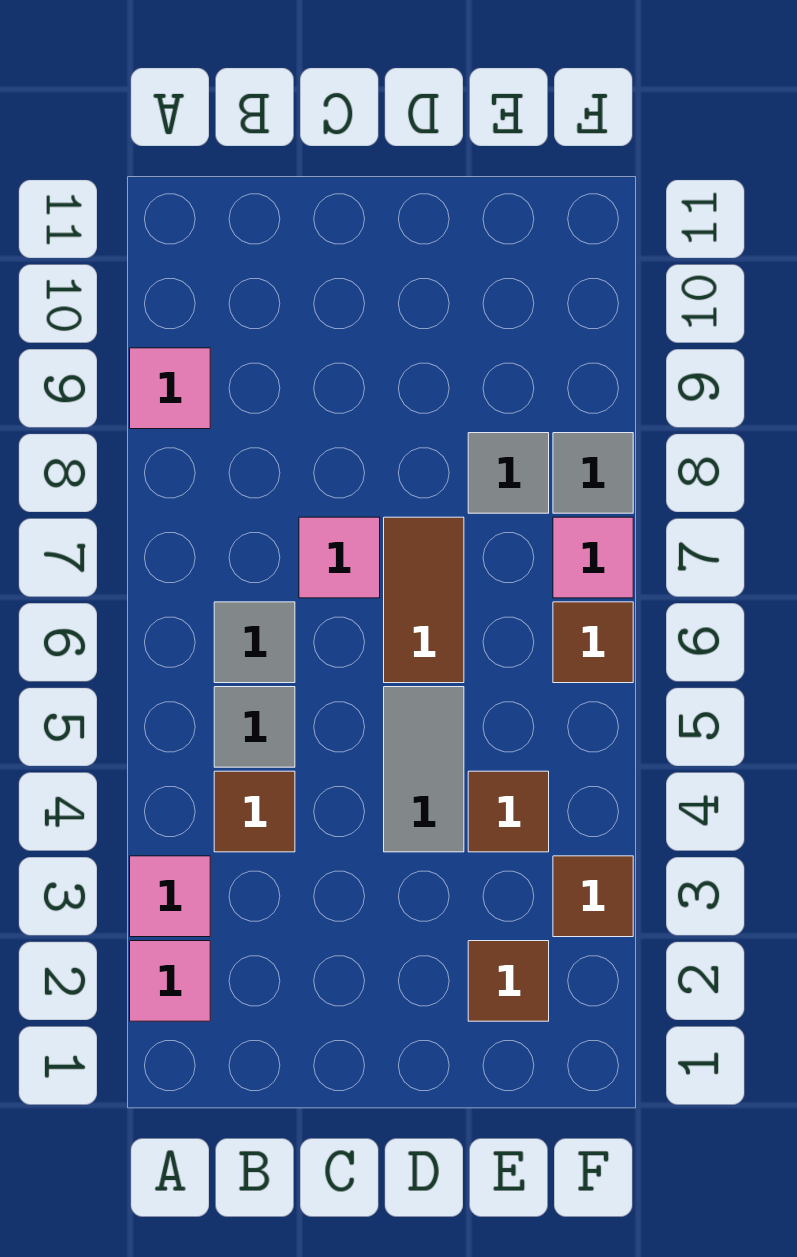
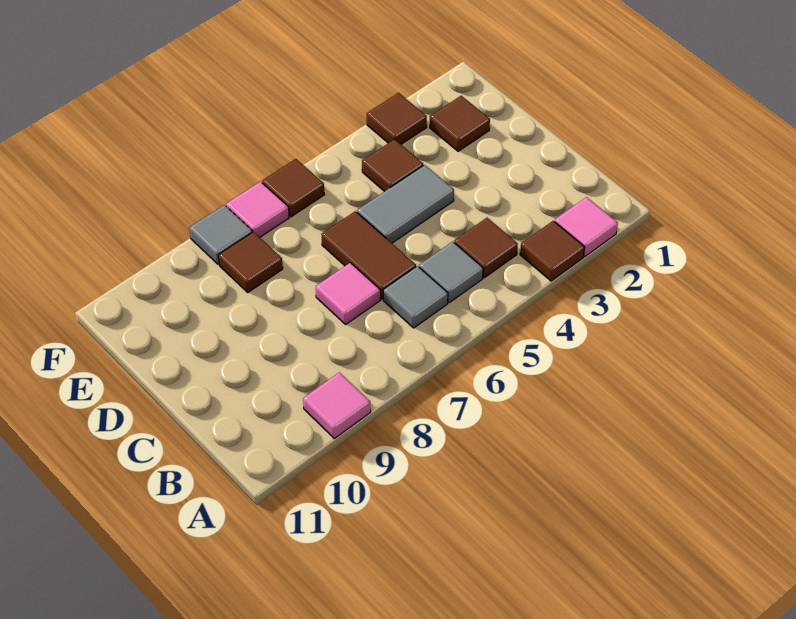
pink 1x1 tile [130,856,210,937] -> brown 1x1 tile [520,221,585,281]
brown 1x2 tile [384,517,464,683] -> brown 1x2 tile turned to [321,211,416,299]
grey 1x1 tile [468,433,549,513] -> brown 1x1 tile [218,232,283,292]

